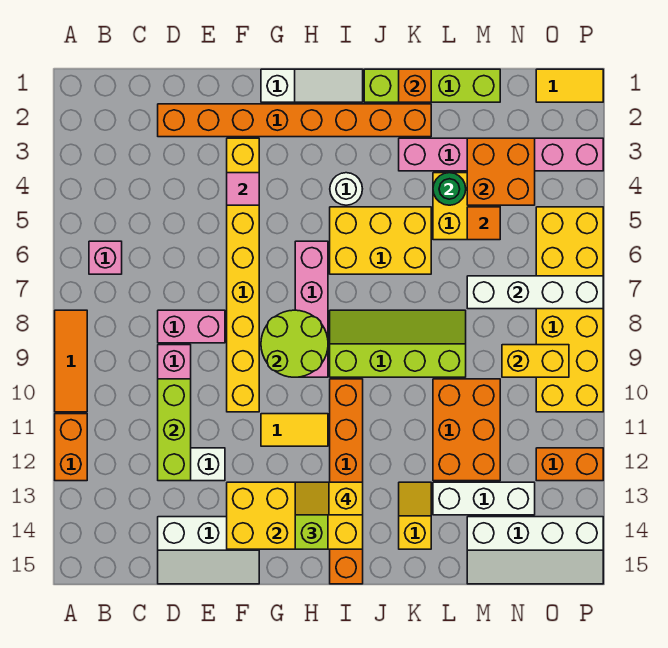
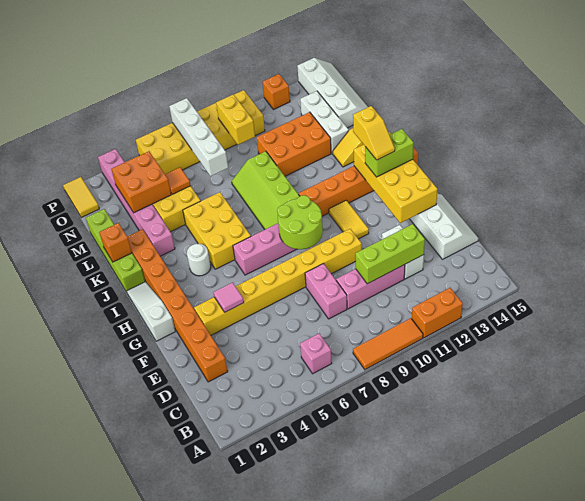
green 1x1 round brick [433,173,466,205] -> none
orange 1x2 brick [536,448,603,481] -> orange 1x1 brick [263,74,290,110]

